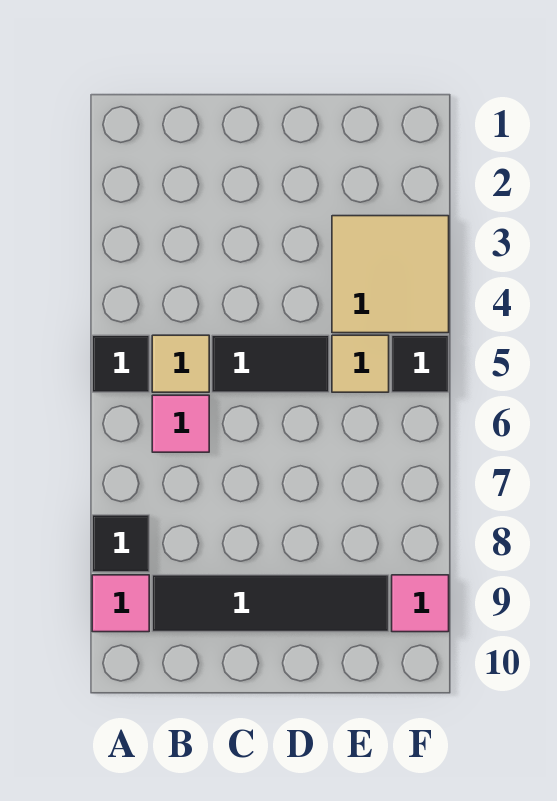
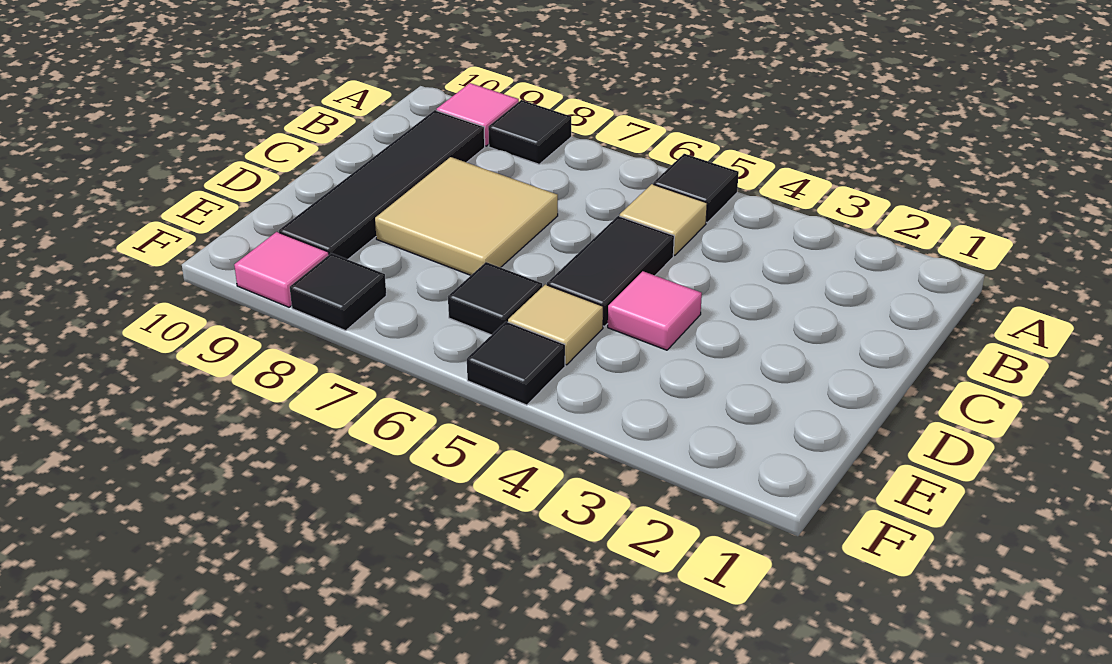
pink 1x1 tile [152,395,209,452] -> pink 1x1 tile moved to [608,271,702,350]
tan 2x2 tile [332,216,449,333] -> tan 2x2 tile moved to [375,157,558,275]
none -> black 1x1 tile [448,262,542,335]
none -> black 1x1 tile [290,253,386,331]

